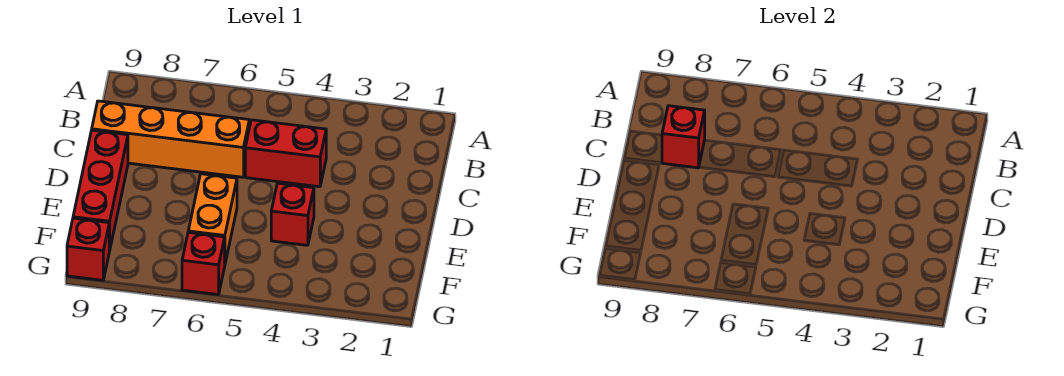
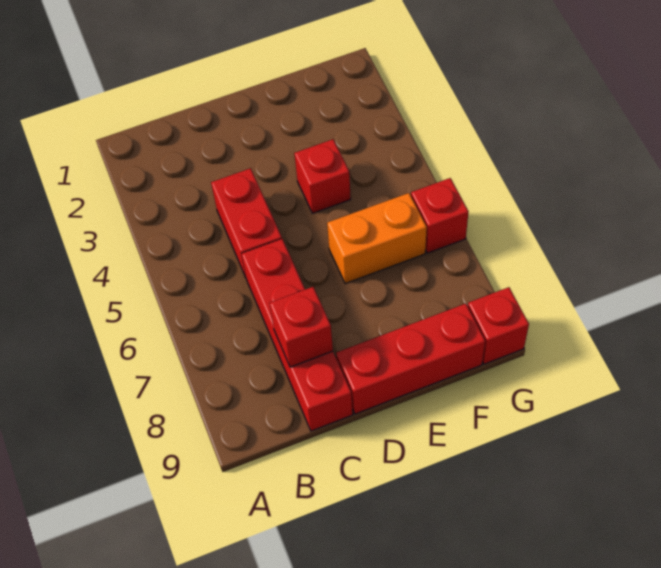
orange 1x4 brick [92,101,249,177] -> red 1x4 brick [242,239,353,431]

